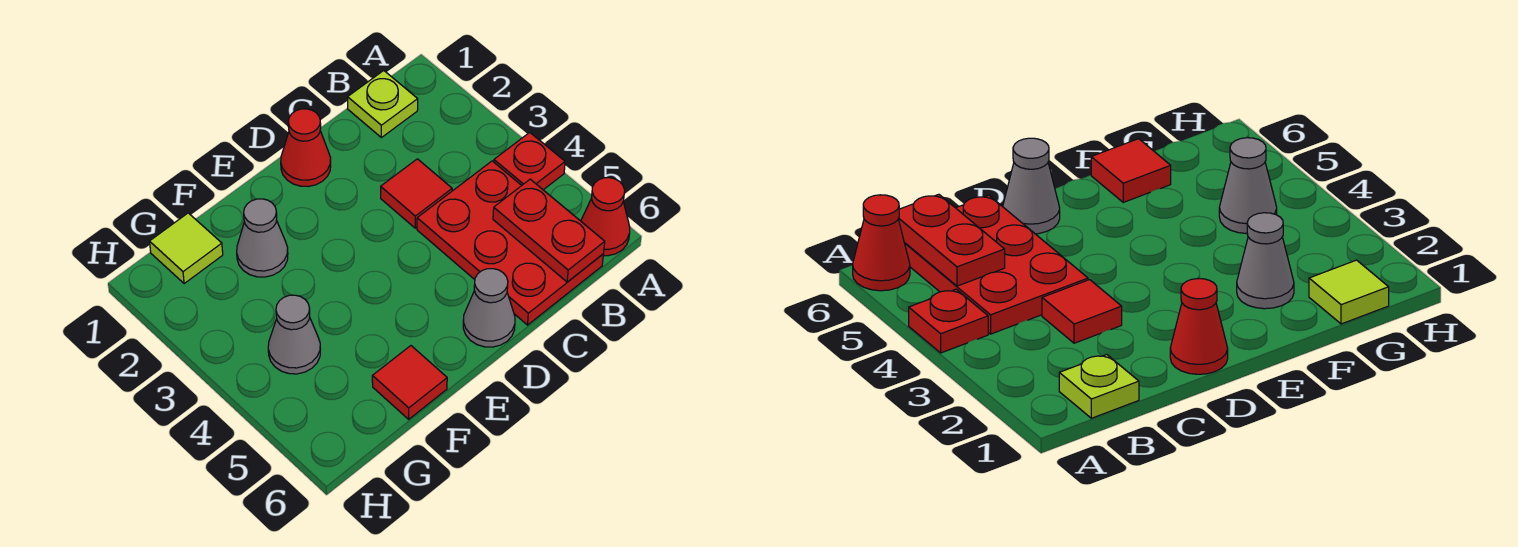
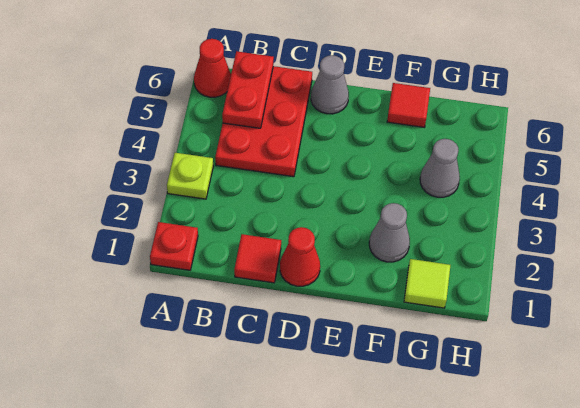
red 1x1 plate [494,132,565,190] -> red 1x1 plate moved to [150,222,198,270]
lime 1x1 plate [348,71,418,137] -> lime 1x1 plate moved to [167,153,213,199]
red 1x1 tile [381,159,452,228] -> red 1x1 tile moved to [234,234,281,283]

